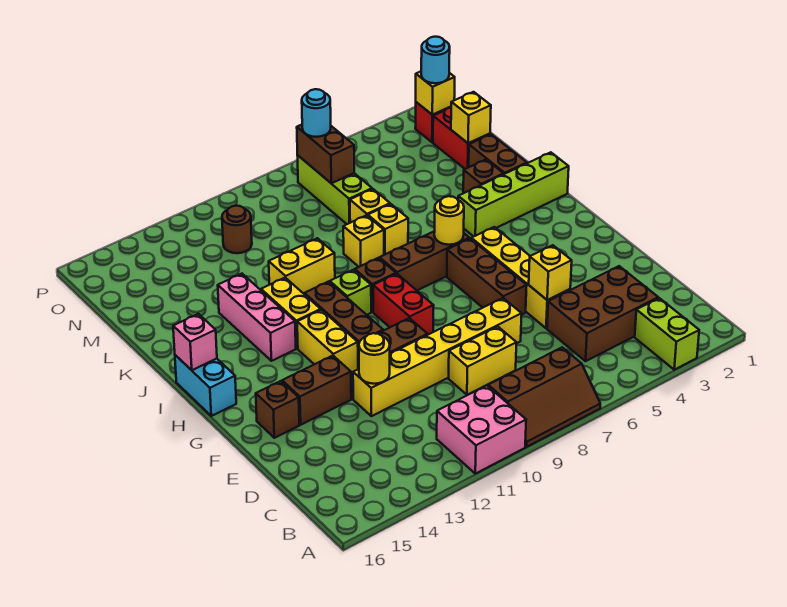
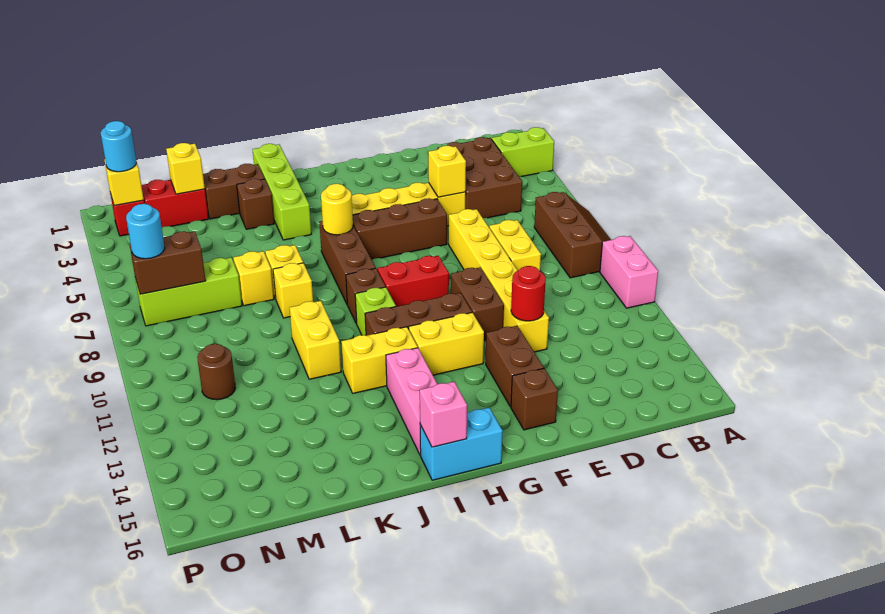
pink 2x2 brick [437,386,526,474] -> pink 1x2 brick [600,236,658,308]
yellow 1x1 round brick [359,333,390,384] -> red 1x1 round brick [511,266,546,321]
pink 1x3 brick [218,274,296,361] -> pink 1x3 brick turned to [386,348,437,455]

